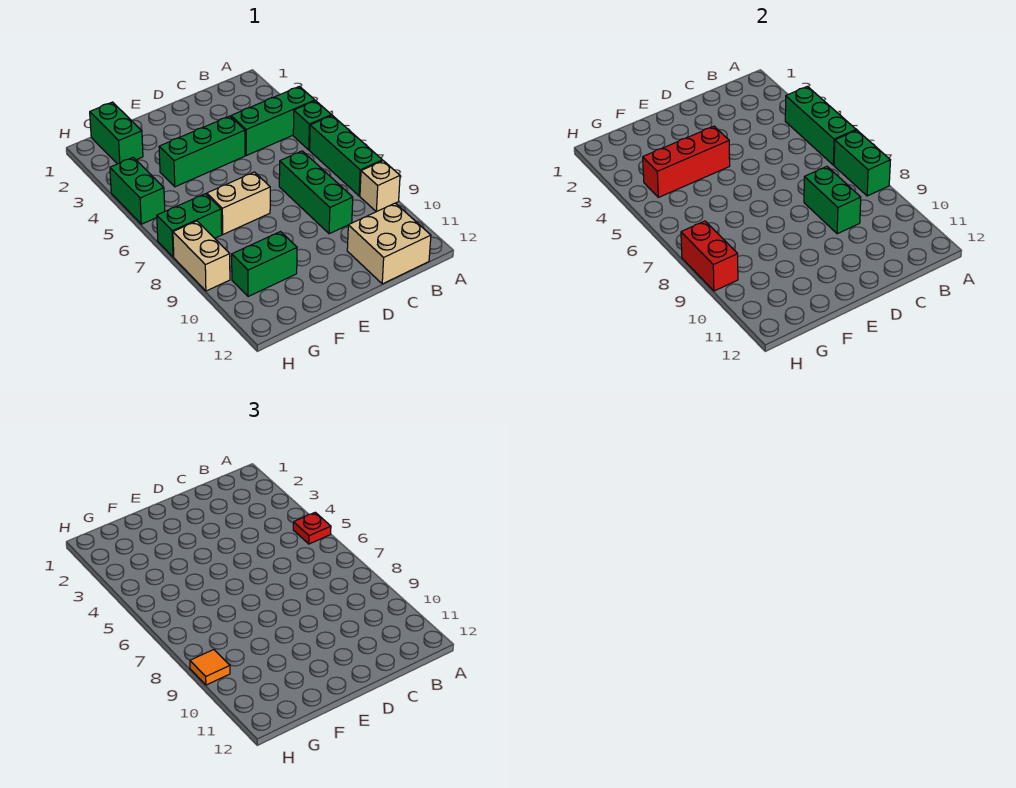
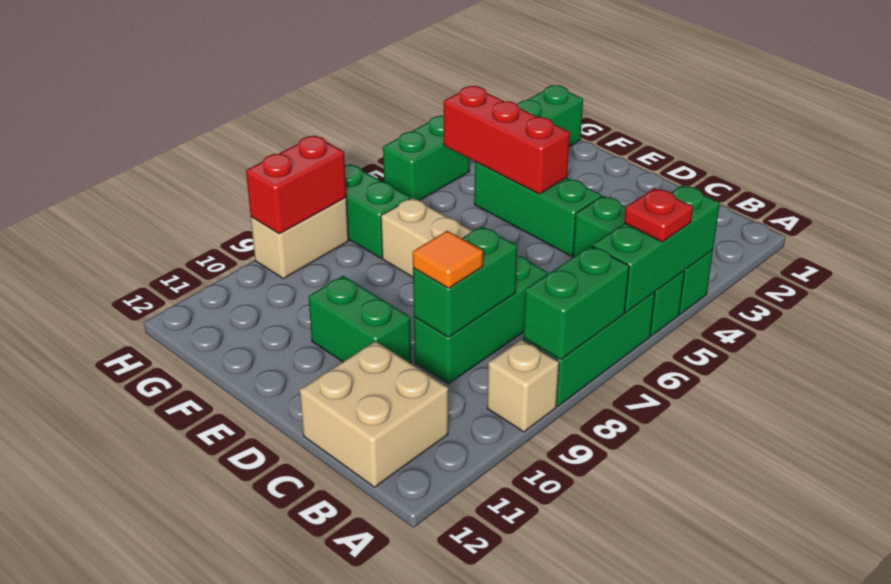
green 1x2 brick [232,232,297,297] -> green 1x2 brick moved to [308,276,411,363]
orange 1x1 tile [190,650,230,685] -> orange 1x1 tile moved to [413,231,483,288]

